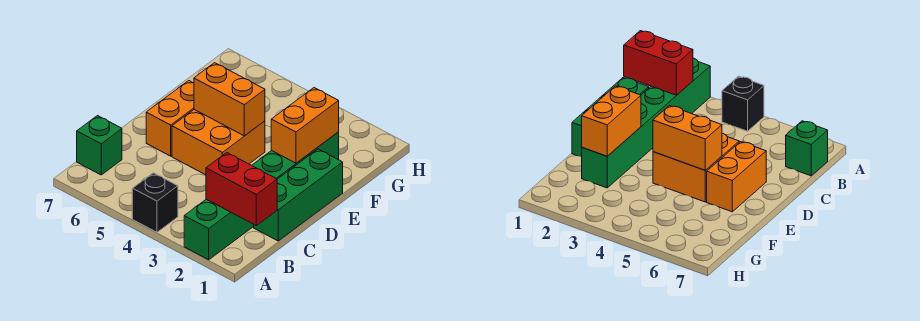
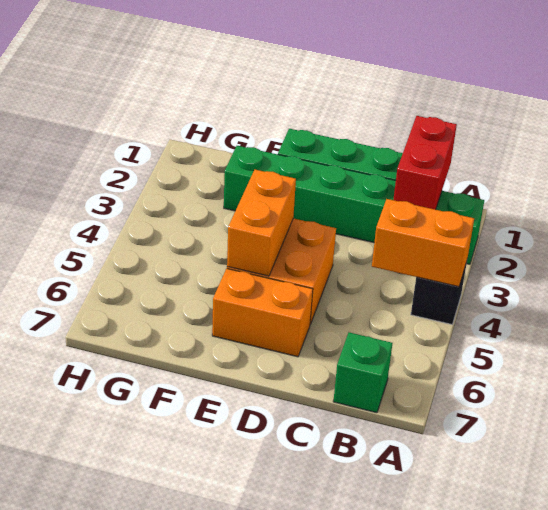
orange 1x2 brick [271,88,339,163] -> orange 1x2 brick moved to [372,199,474,287]

